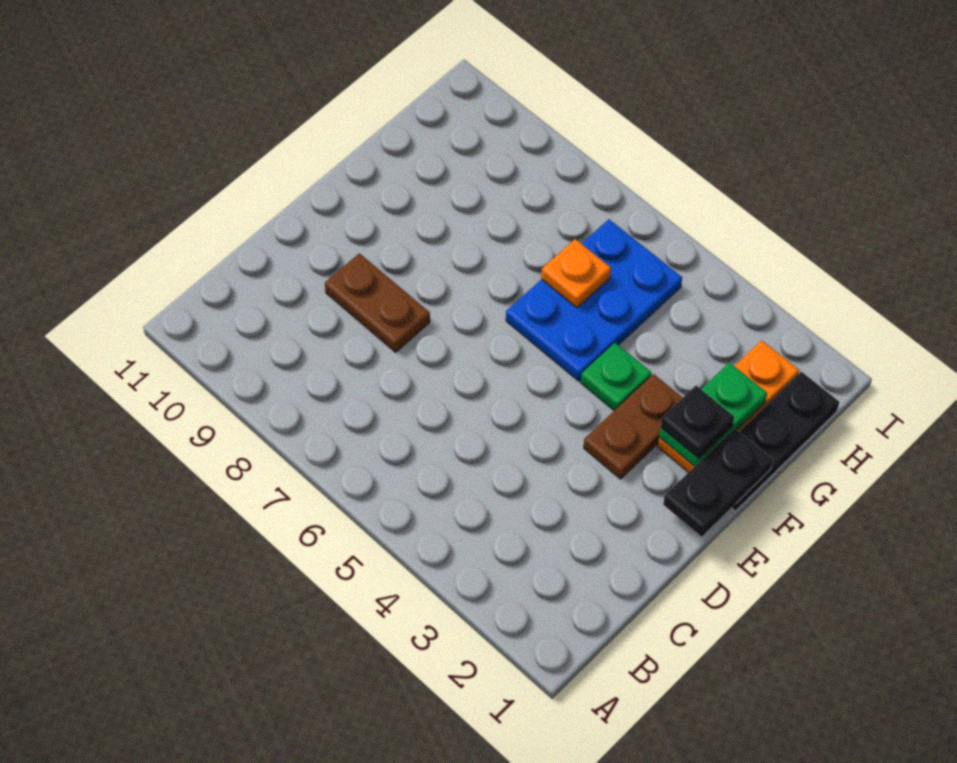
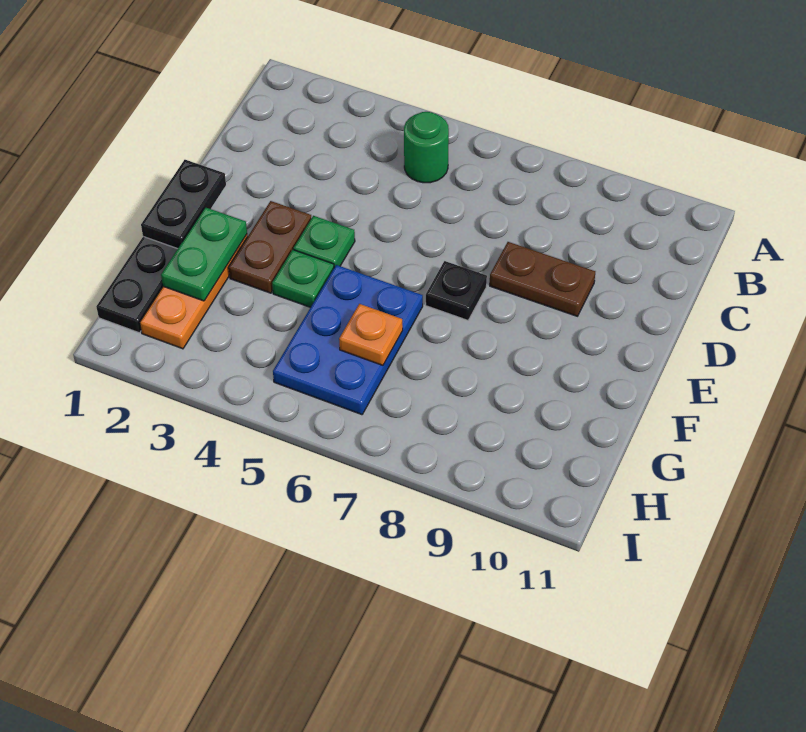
none -> green 1x1 round brick [404,112,449,183]
none -> green 1x1 plate [293,216,355,267]
black 1x1 plate [661,386,734,459] -> black 1x1 plate moved to [426,261,487,320]

